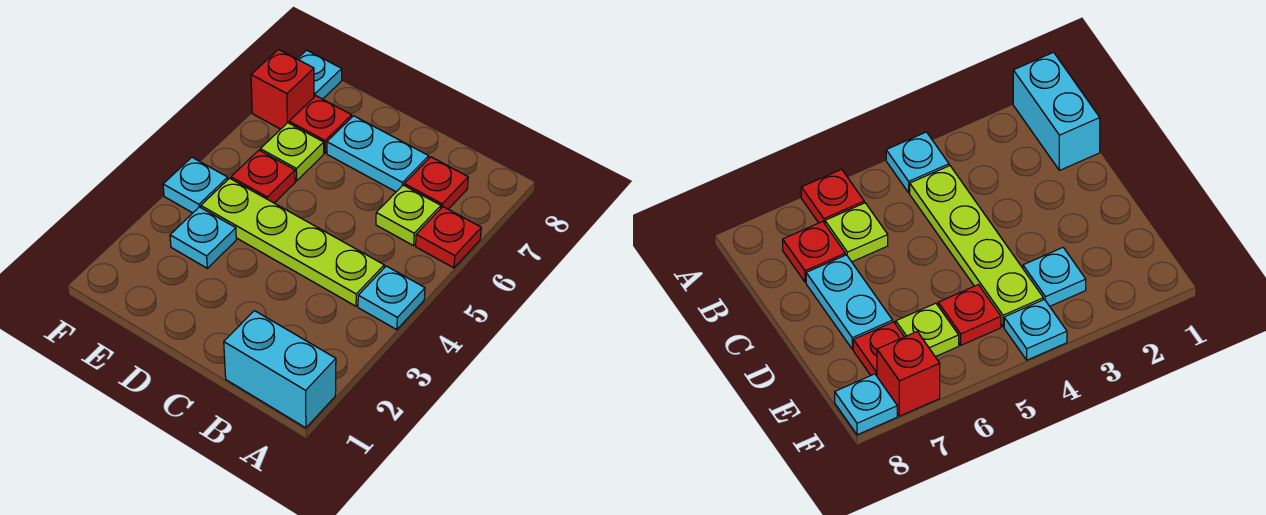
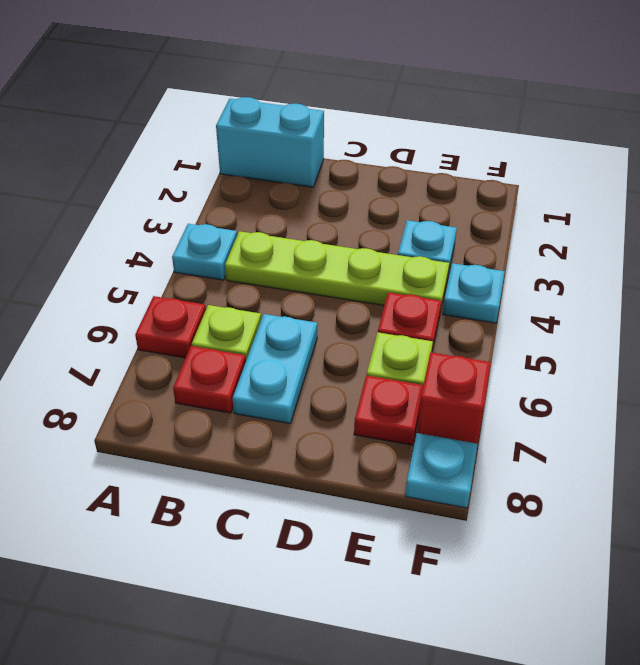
cyan 1x2 plate [327,116,429,192] -> cyan 1x2 plate turned to [233,314,317,423]

